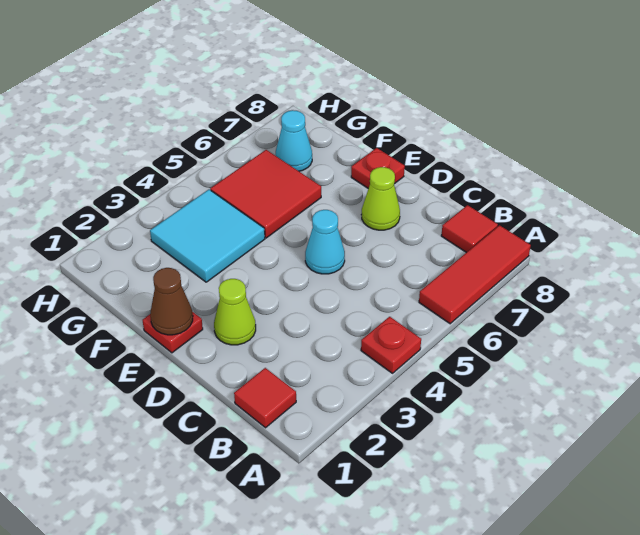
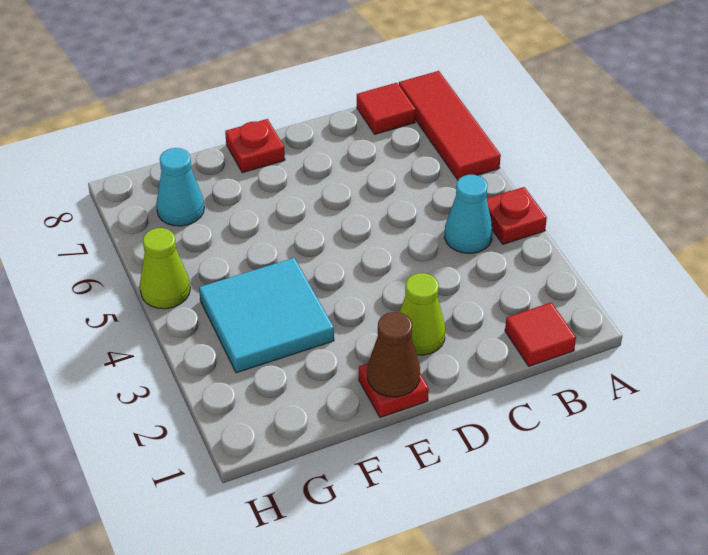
cyan 1x1 cone [305,210,345,274] -> cyan 1x1 cone moved to [444,175,493,253]
lime 1x1 cone [361,167,400,230] -> lime 1x1 cone moved to [140,228,190,309]
red 2x2 tile [210,150,321,238] -> none

